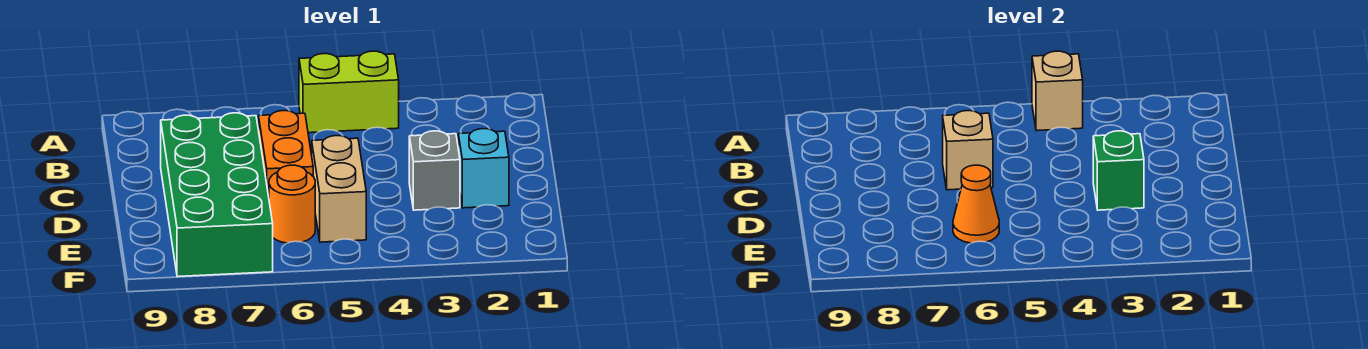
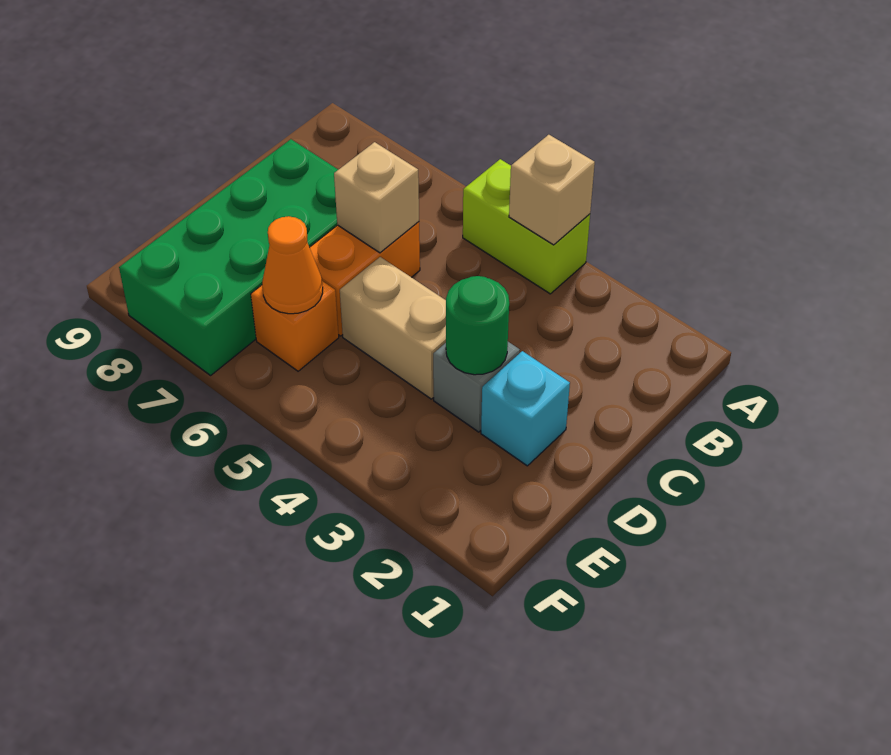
green 1x1 brick [1093,131,1144,210] -> green 1x1 round brick [446,276,509,375]
tan 1x2 brick [312,136,366,242] -> tan 1x2 brick turned to [340,257,446,399]
orange 1x1 round brick [269,165,315,243] -> orange 1x1 brick [251,281,339,371]

